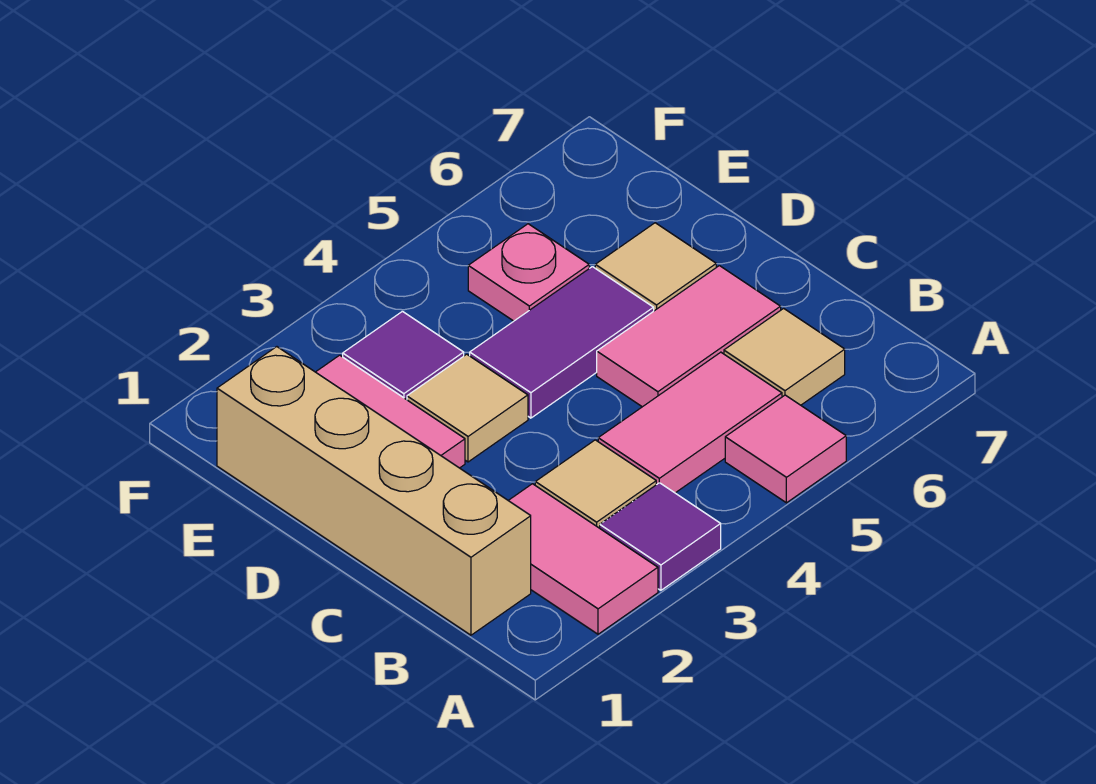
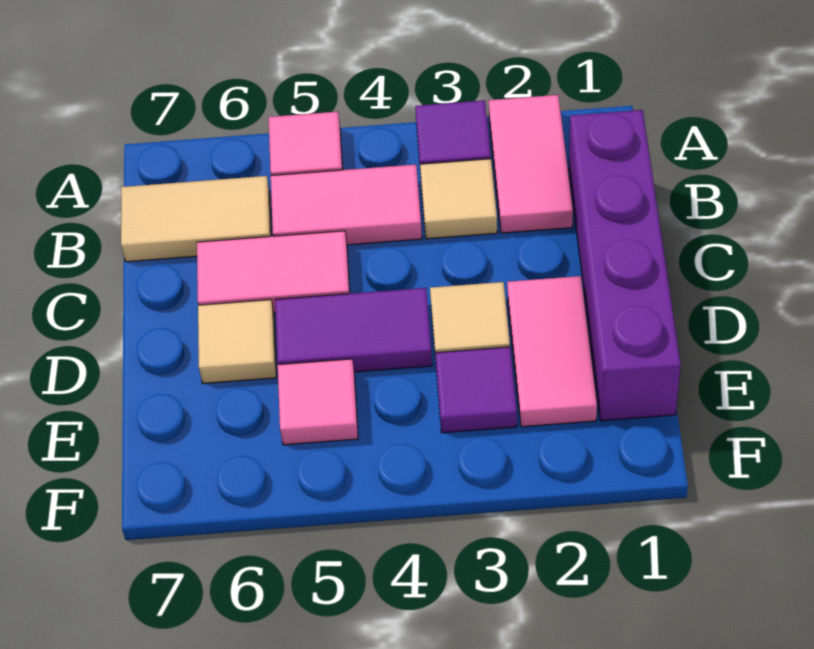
tan 1x4 brick [217,347,531,635] -> purple 1x4 brick [569,110,681,421]
tan 1x1 tile [724,308,845,405] -> tan 1x2 tile [121,176,271,262]
pink 1x1 plate [468,224,589,321] -> pink 1x1 tile [278,359,358,445]

